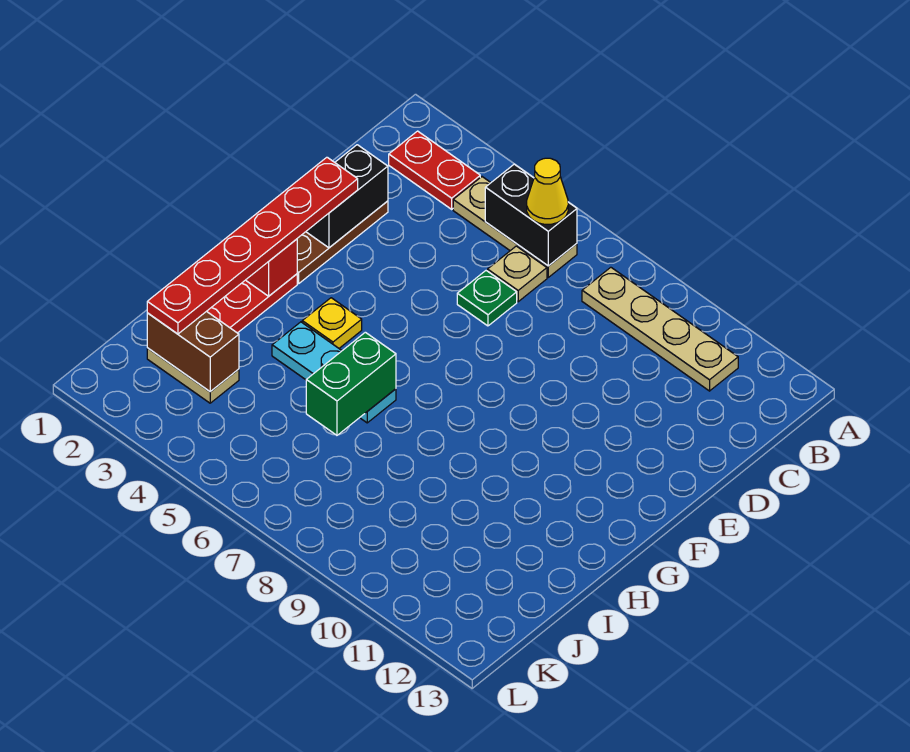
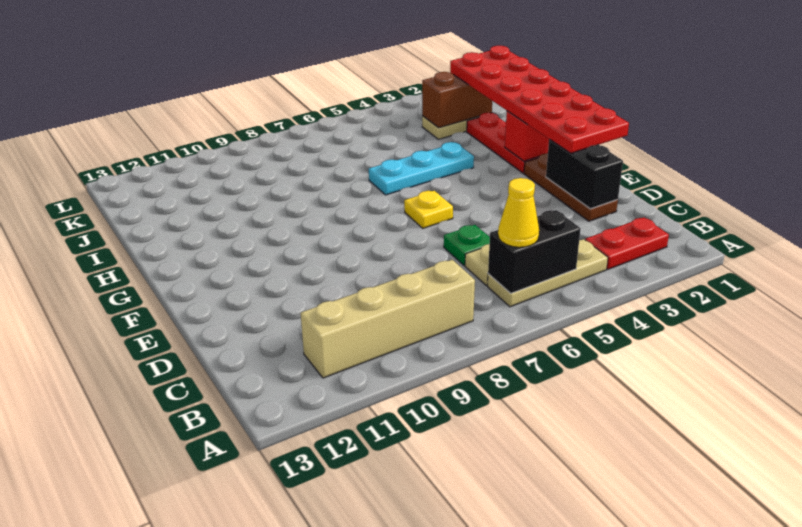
tan 1x4 plate [582,267,738,391] -> tan 1x4 brick [301,260,475,378]
red 1x6 plate [147,157,358,334] -> red 2x6 plate [450,46,629,153]
yellow 1x1 plate [302,298,362,348] -> yellow 1x1 plate moved to [404,191,453,228]
green 1x2 brick [306,332,396,435] -> none

